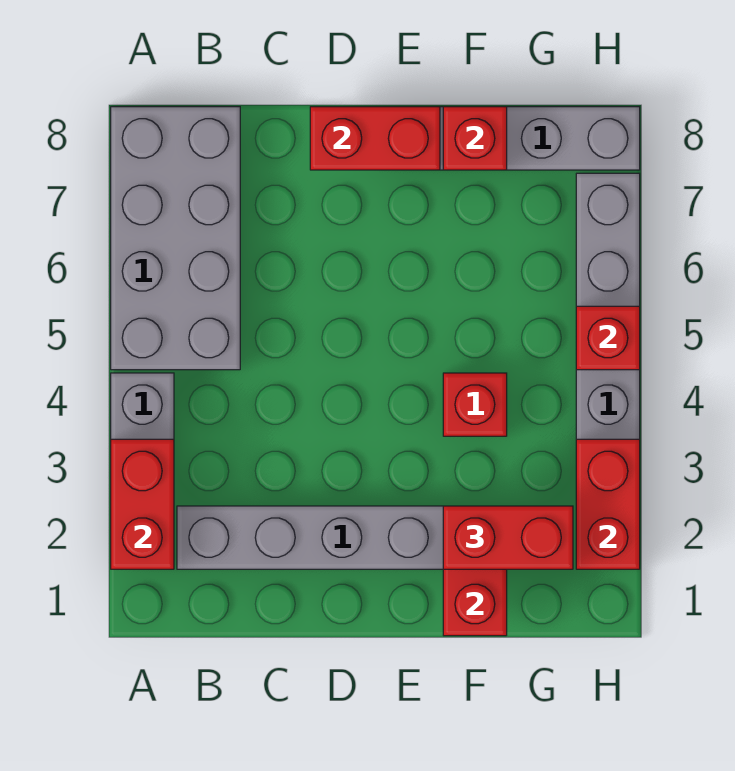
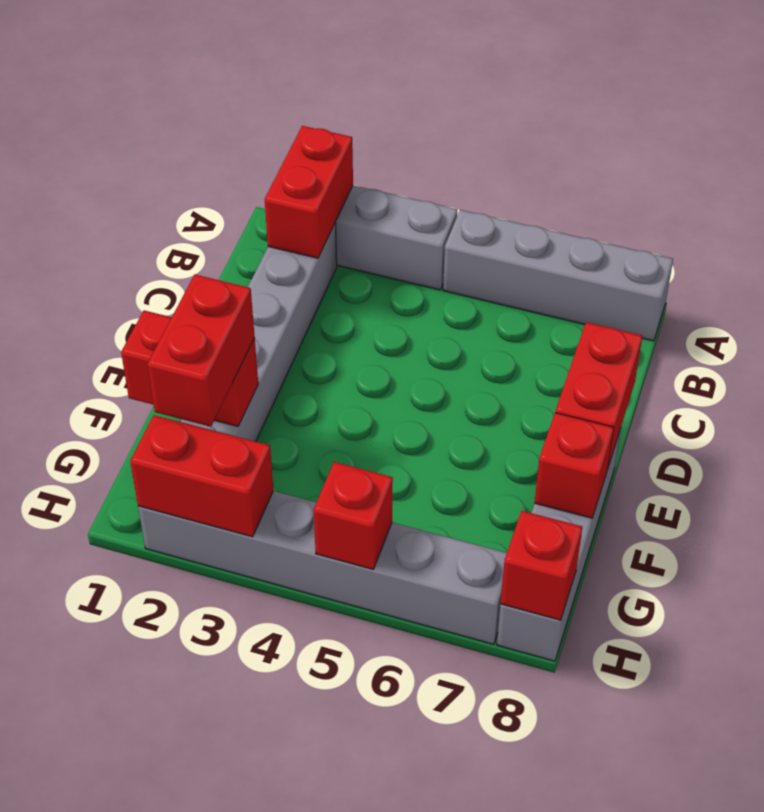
red 1x2 brick [111,439,174,569] -> red 1x2 brick turned to [265,126,353,258]
grey 2x4 brick [111,107,240,370] -> grey 1x4 brick [443,210,673,341]
red 1x1 brick [443,373,507,436] -> red 1x1 brick moved to [501,511,582,620]

